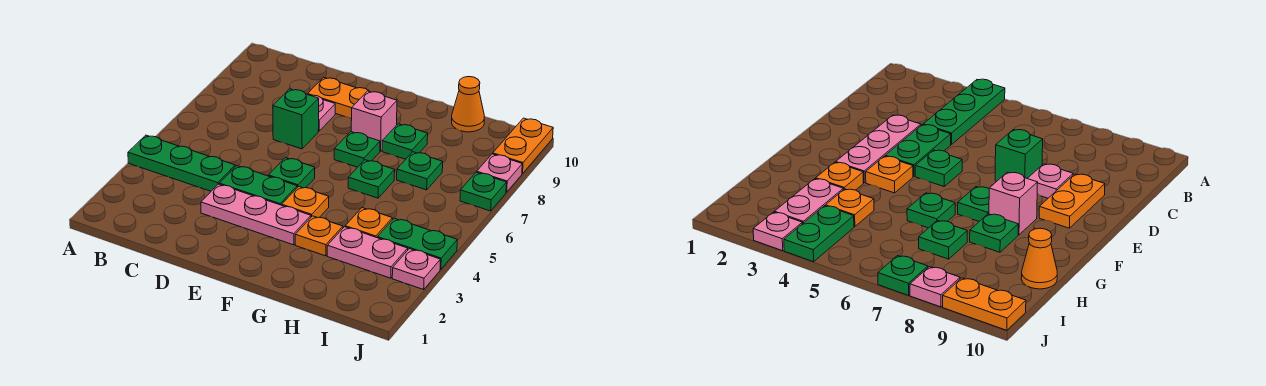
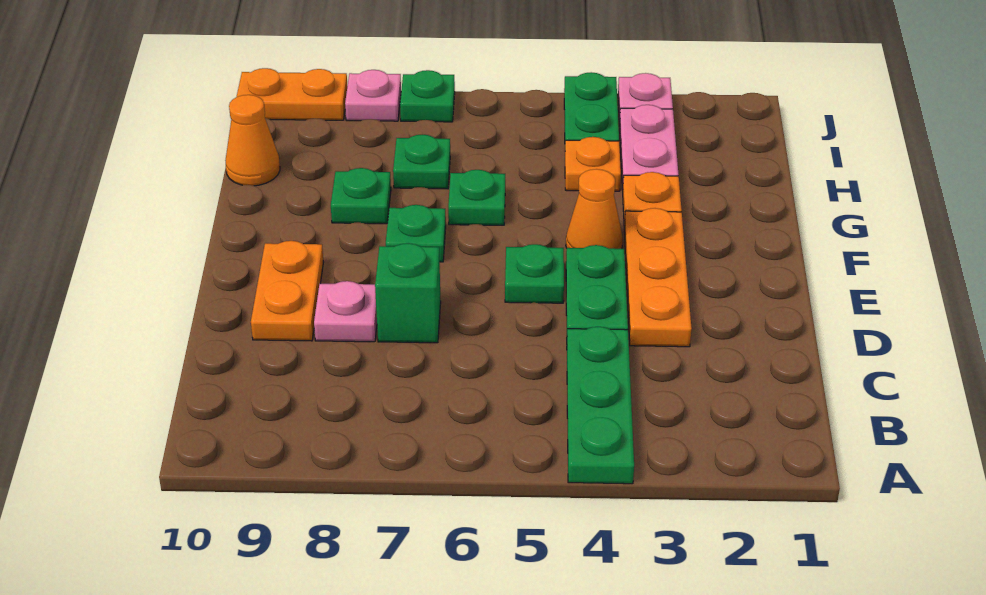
pink 1x3 plate [201,184,311,245] -> orange 1x3 plate [624,208,692,347]
orange 1x1 plate [282,187,329,218] -> orange 1x1 cone [566,169,623,249]
pink 1x1 brick [351,91,397,151] -> none

